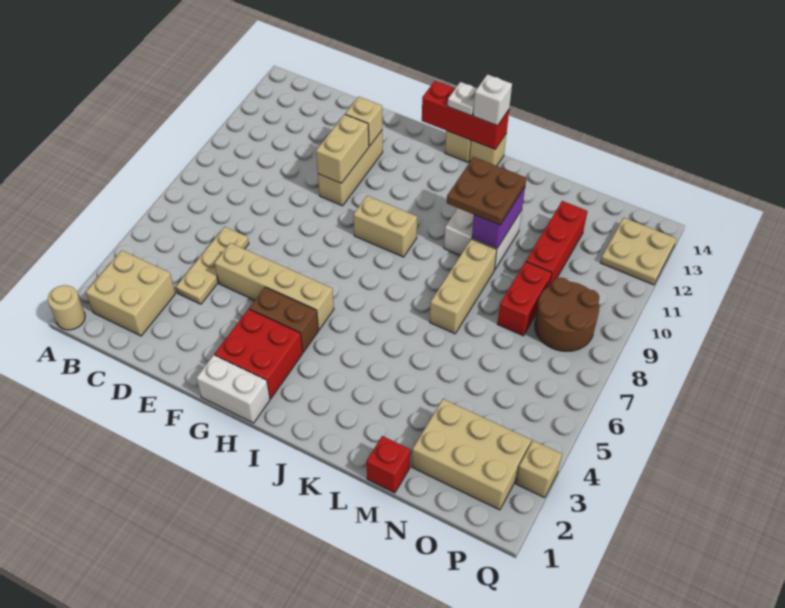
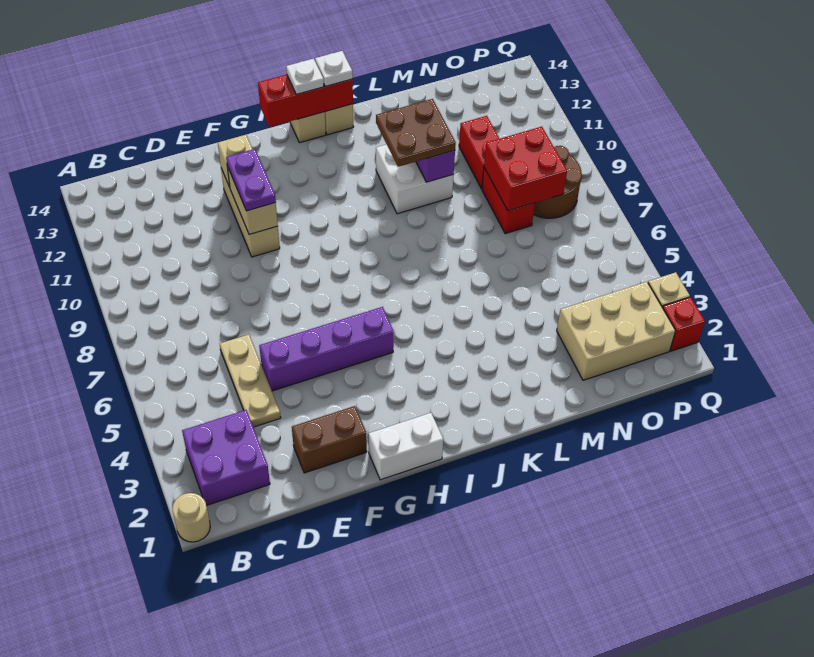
tan 2x2 brick [86,250,175,336] -> purple 2x2 brick [182,410,270,506]
tan 1x4 brick [215,243,334,330] -> purple 1x4 brick [259,307,394,391]
none -> purple 1x2 plate [226,149,276,211]
red 2x2 brick [215,309,303,399] -> red 2x2 brick moved to [484,127,567,211]
brown 1x2 brick [249,287,319,352] -> brown 1x2 brick moved to [292,406,367,473]
tan 1x2 brick [353,196,417,257] -> none
white 1x1 brick [473,74,512,126] -> white 1x1 plate [315,51,353,86]
tan 1x3 brick [430,239,497,334] -> none
red 1x1 brick [366,436,410,493] -> red 1x1 brick moved to [662,297,705,351]
red 1x3 brick [526,201,588,285] -> red 1x2 brick [459,116,499,189]
tan 2x2 plate [601,218,676,285] -> none

